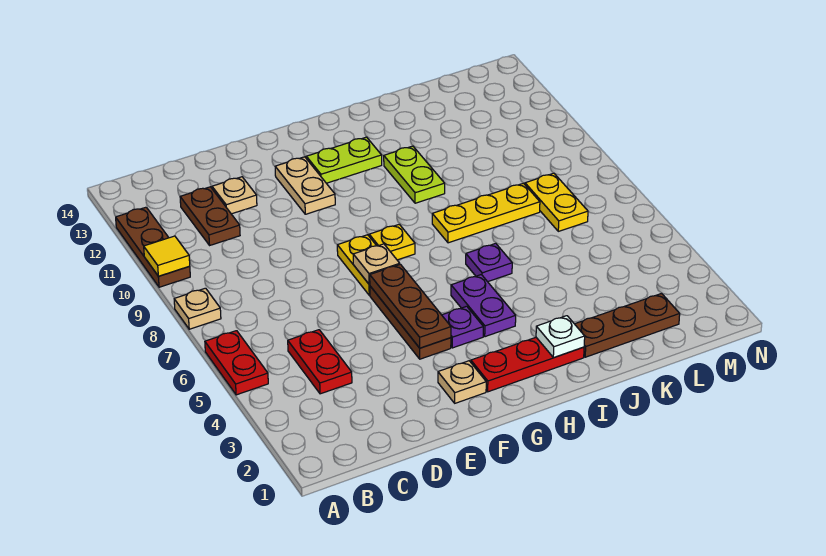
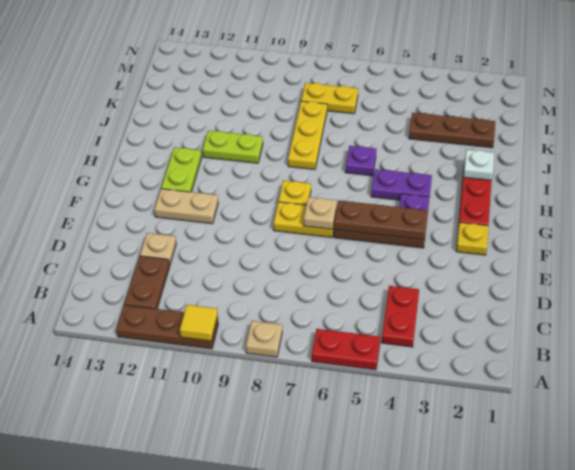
red 1x2 plate [288,330,352,394] -> red 1x2 plate turned to [382,286,419,347]
brown 1x2 plate [180,187,240,245] -> brown 1x2 plate turned to [125,256,169,309]
tan 1x1 plate [438,361,486,403] -> yellow 1x1 plate [456,222,489,255]
brown 1x3 plate [575,294,680,357] -> brown 1x3 plate turned to [409,113,495,148]

